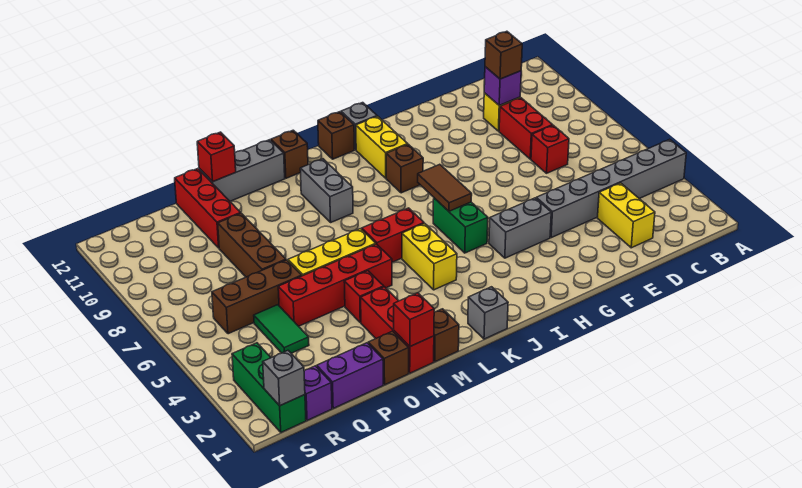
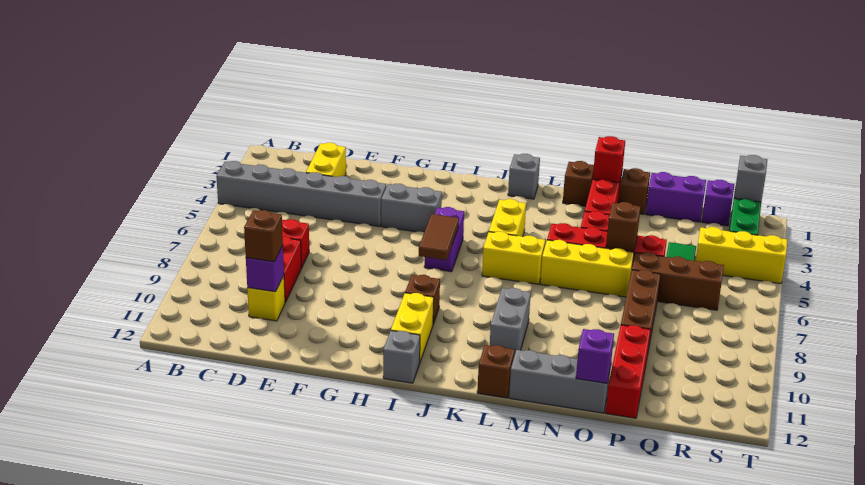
green 1x2 brick [433,198,488,253] -> purple 1x2 brick [424,207,464,272]
brown 1x1 brick [318,112,354,159] -> brown 1x1 brick moved to [606,202,640,251]
red 1x2 brick [362,208,424,262] -> yellow 1x2 brick [482,232,545,284]
red 1x1 brick [197,132,236,182] -> purple 1x1 brick [576,329,614,383]
none -> yellow 1x3 brick [696,227,787,284]

